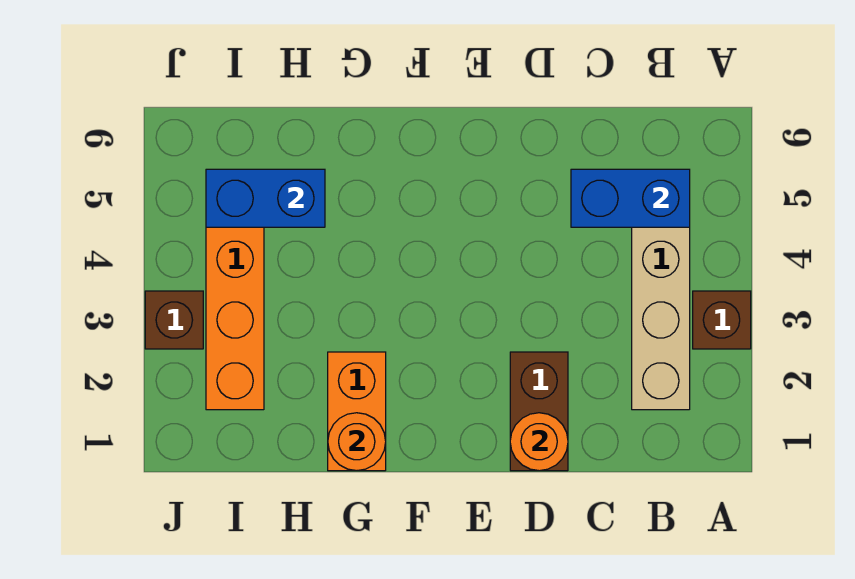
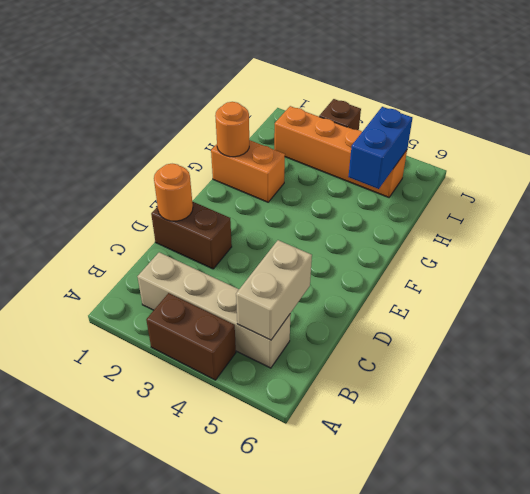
brown 1x1 brick [693,291,751,349] -> brown 1x2 brick [146,293,236,380]
blue 1x2 brick [571,169,690,227] -> tan 1x2 brick [236,240,312,340]

